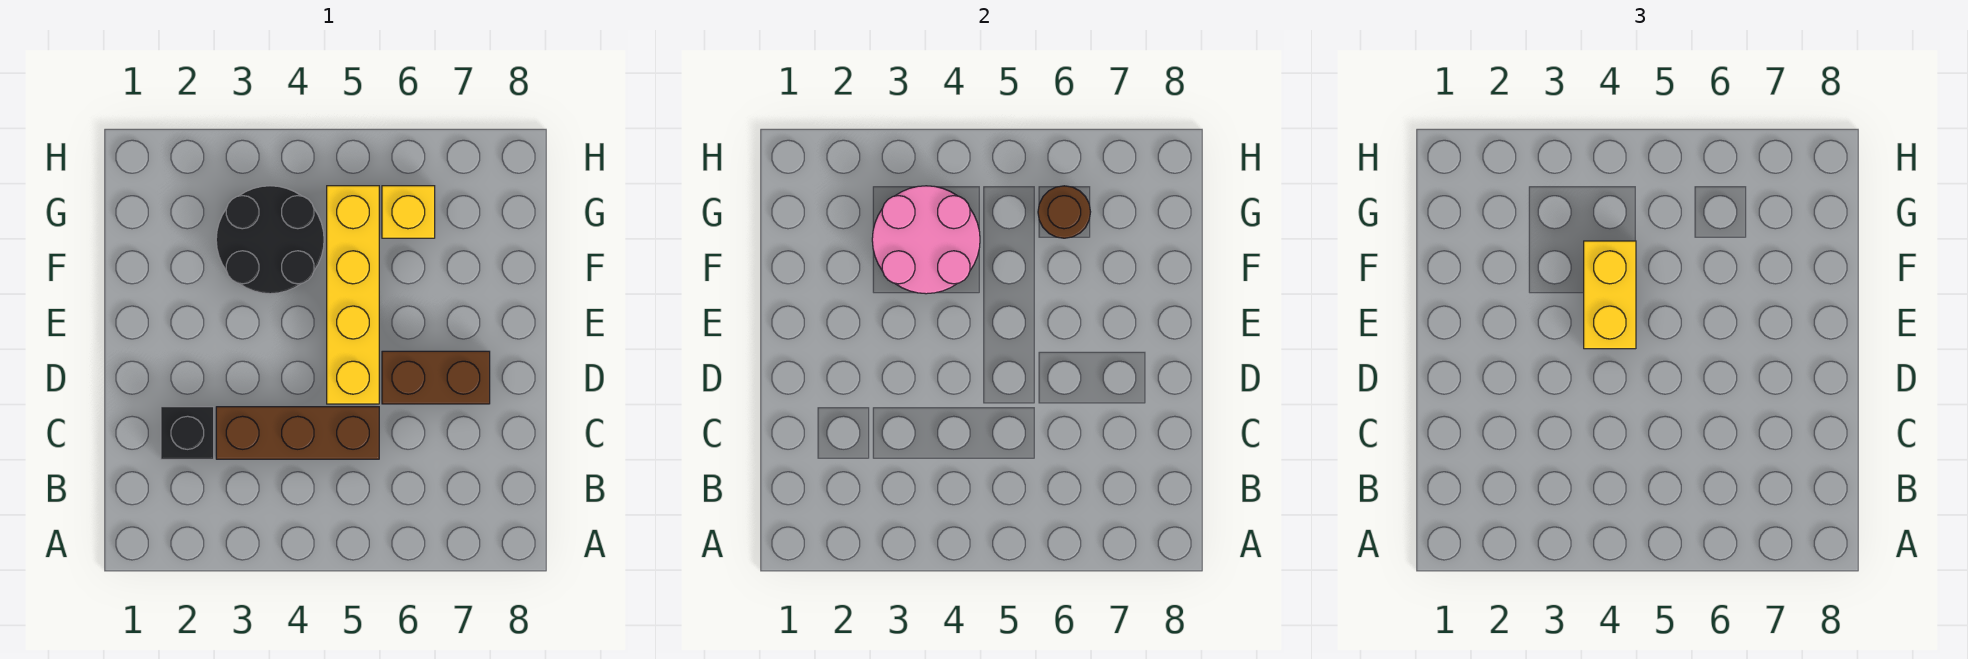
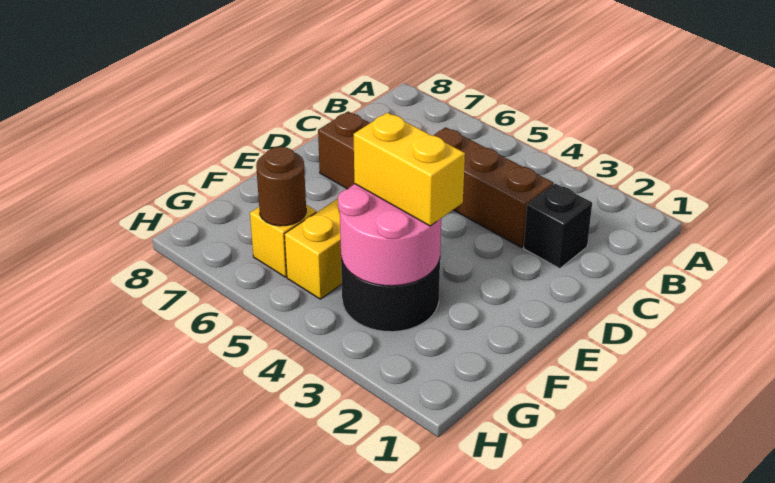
yellow 1x2 brick [1584,241,1636,349] -> yellow 1x2 brick turned to [354,113,465,226]

